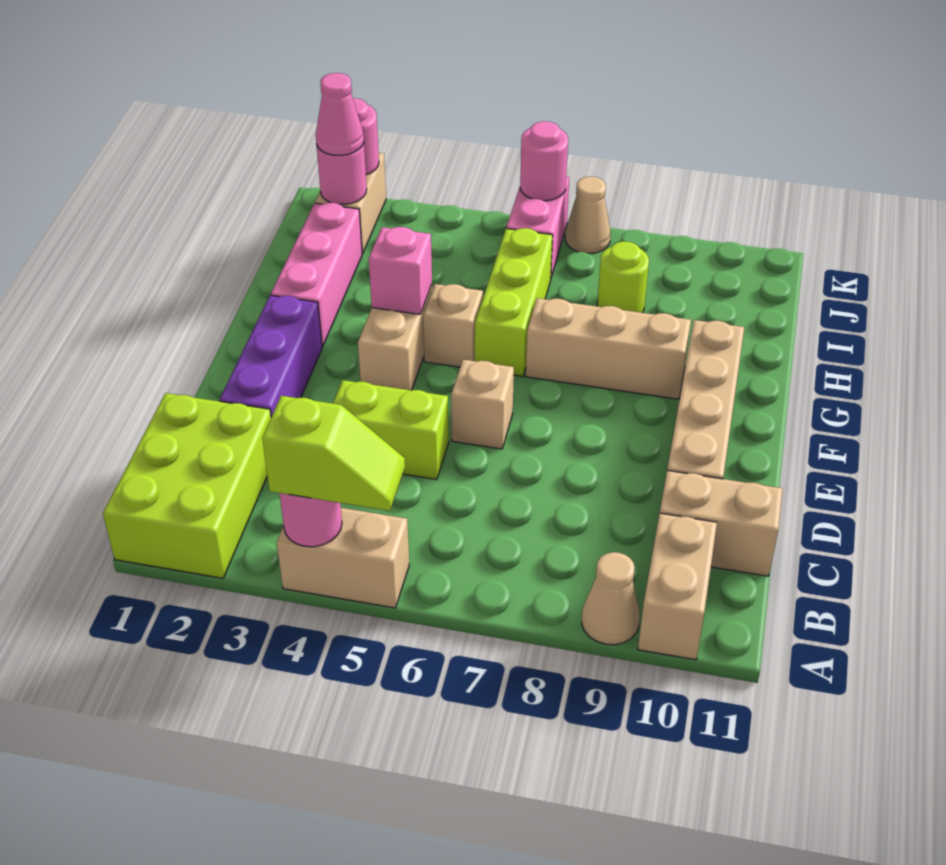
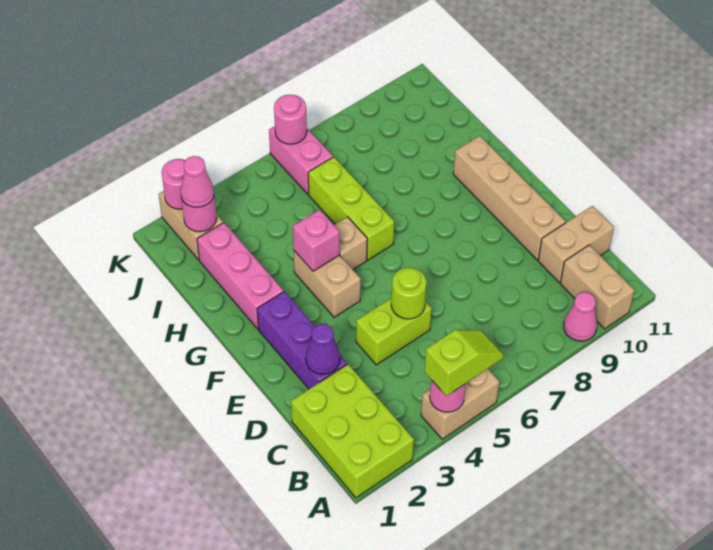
tan 1x1 cone [582,552,640,645] -> pink 1x1 cone [563,292,597,341]
none -> purple 1x1 cone [306,324,340,374]
tan 1x1 brick [451,360,514,449] -> none
tan 1x3 brick [526,298,691,399] -> none
lime 1x1 round brick [597,241,649,313] -> lime 1x1 round brick moved to [391,268,427,319]
tan 1x1 cone [565,177,611,253] -> none

